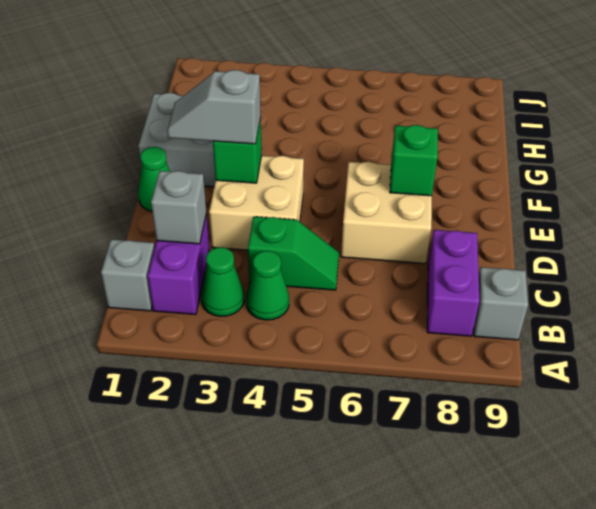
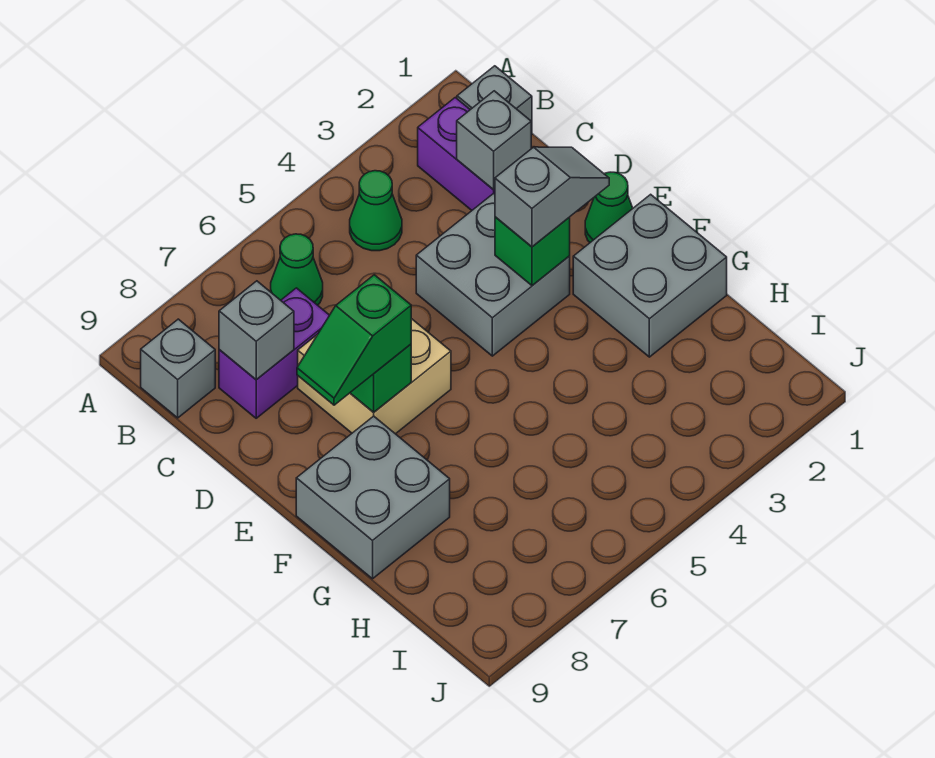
green 1x1 cone [201,247,244,316] -> green 1x1 cone moved to [271,234,323,305]
purple 1x2 brick [427,230,479,336] -> purple 1x2 brick turned to [219,288,329,418]
green 1x2 slope [248,217,339,290] -> green 1x2 slope moved to [297,275,411,405]
none -> grey 1x1 brick [219,281,294,380]
tan 2x2 brick [209,156,304,250] -> grey 2x2 brick [416,193,570,356]
none -> grey 2x2 brick [296,416,450,579]

